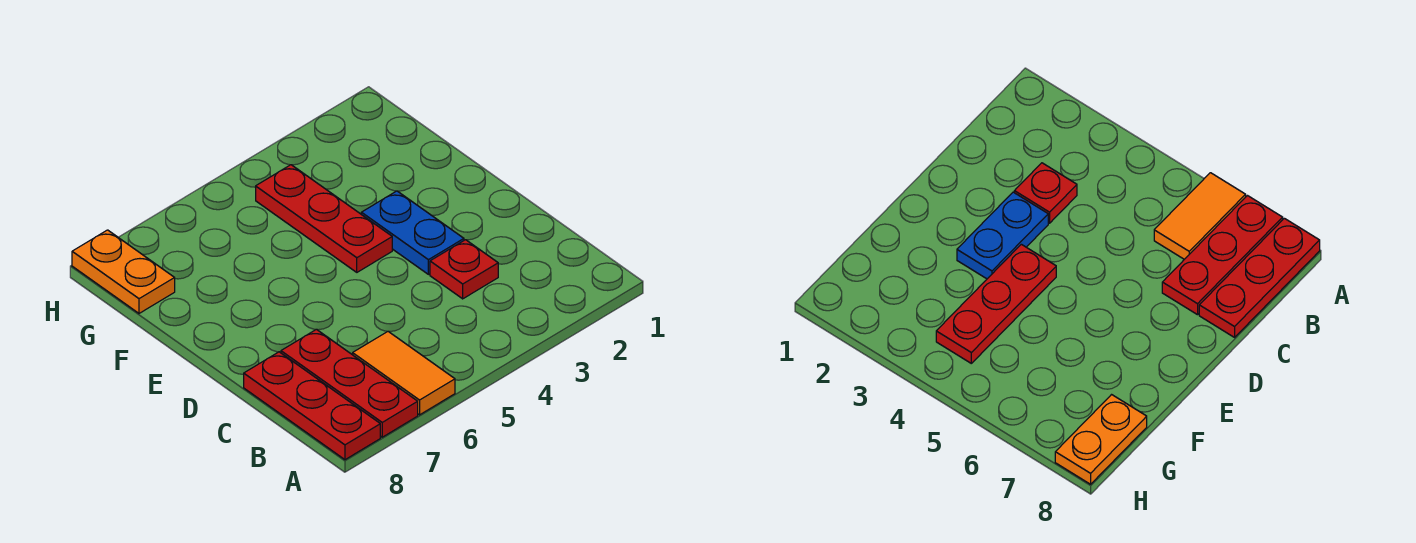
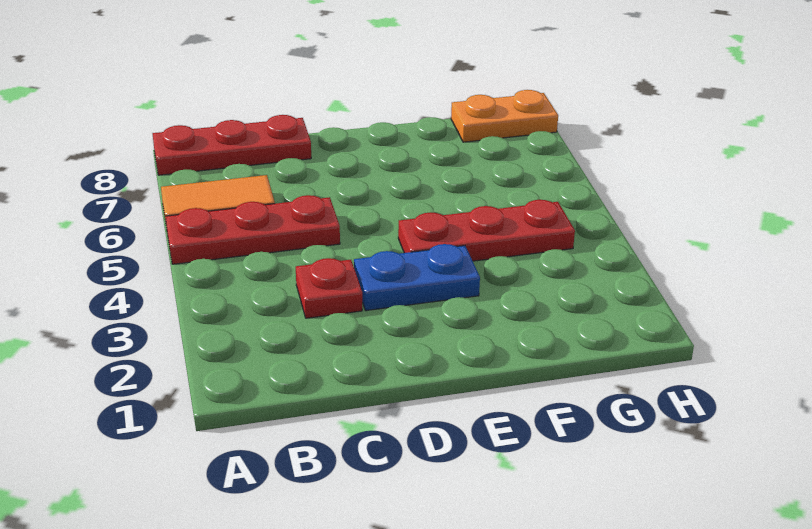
red 1x3 plate [281,329,418,437] -> red 1x3 plate moved to [166,195,340,264]

